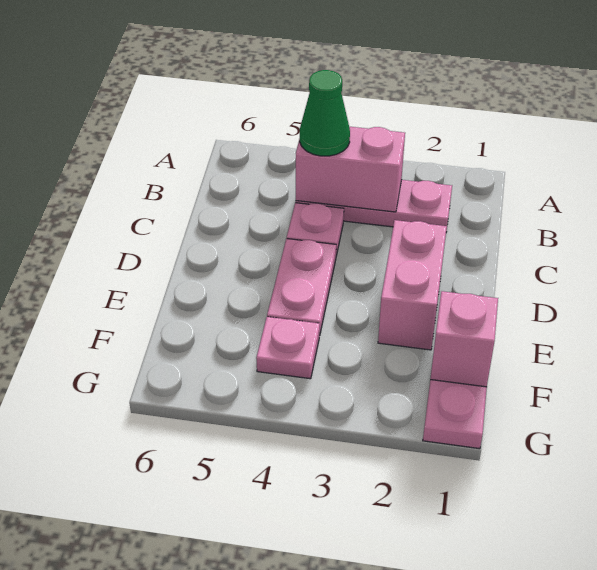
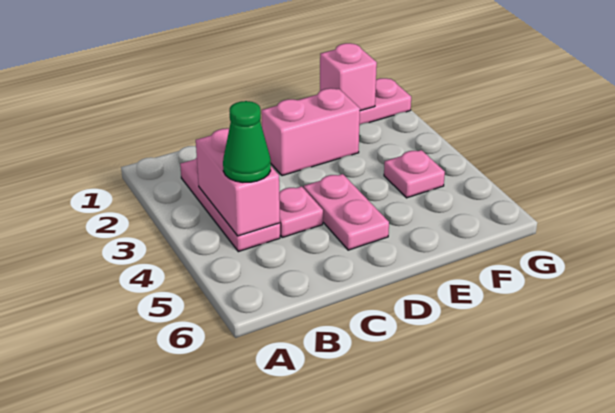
pink 1x2 plate [267,239,336,335] -> pink 1x2 plate turned to [304,174,389,250]

